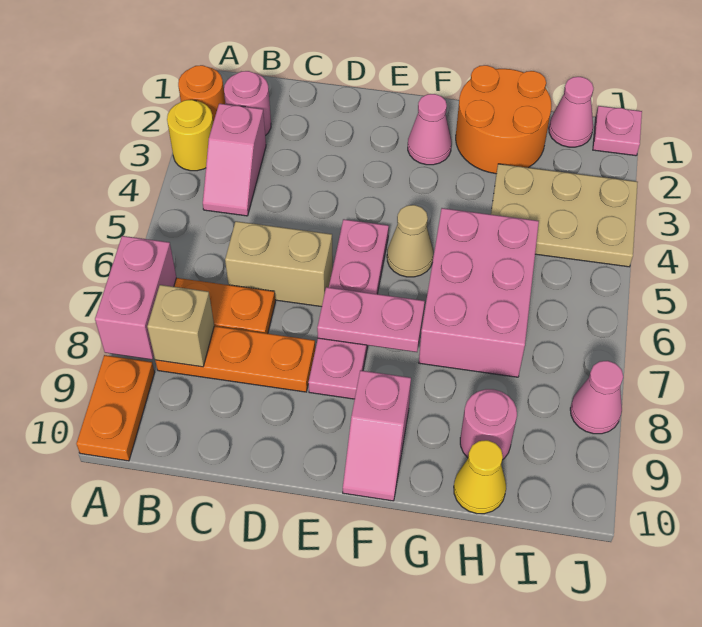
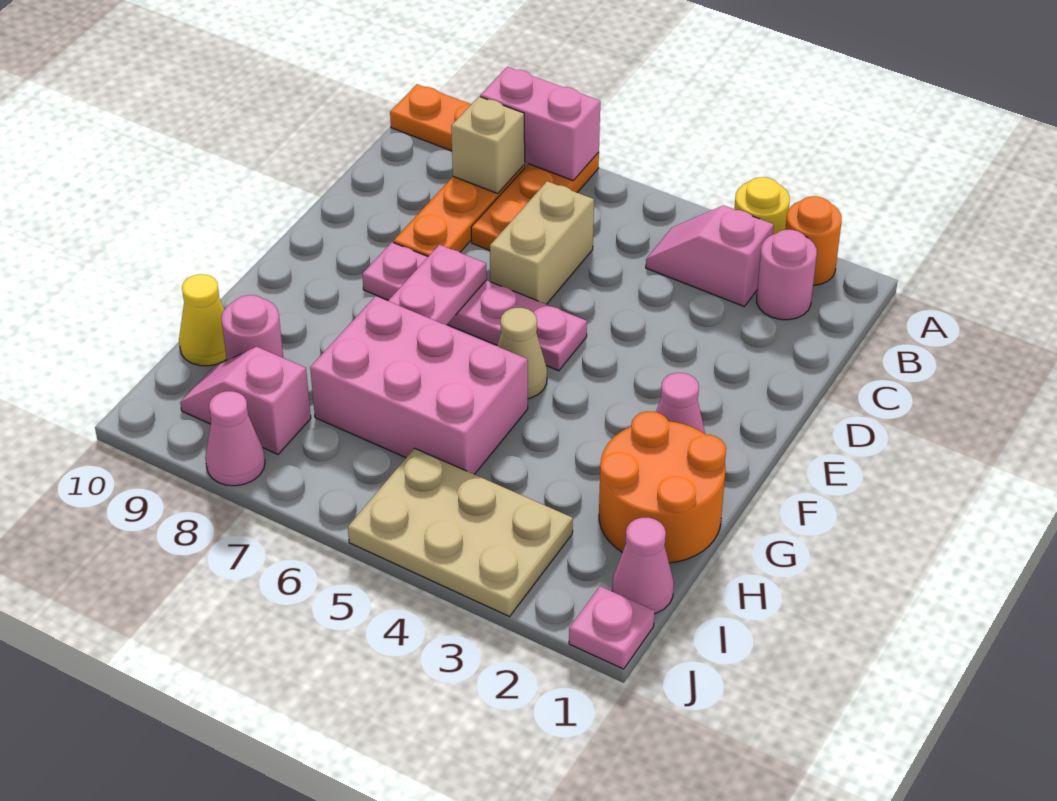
pink 1x2 slope [343,370,411,501] -> pink 1x2 slope moved to [180,347,311,454]
tan 2x3 plate [491,164,638,267] -> tan 2x3 plate turned to [348,448,573,617]

